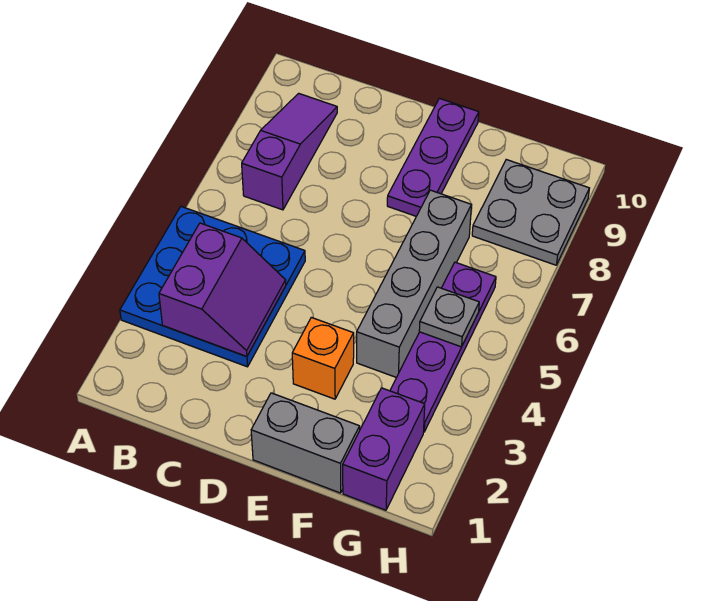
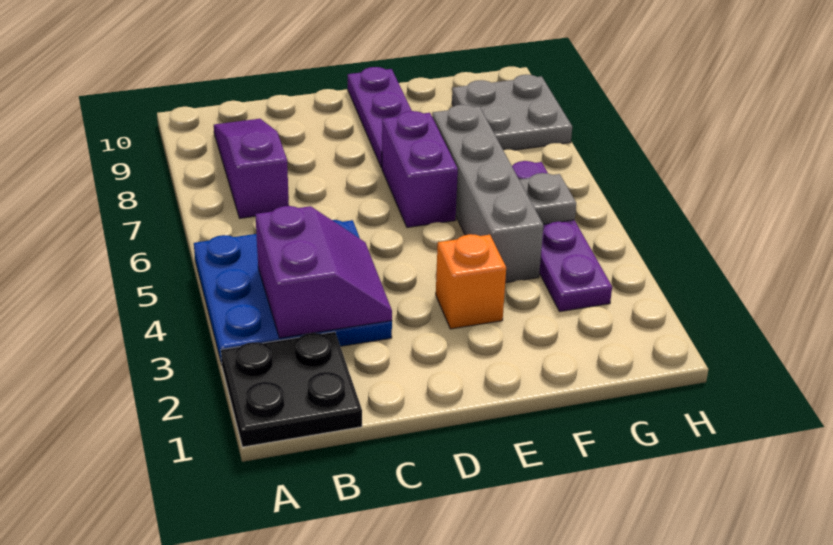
none -> black 2x2 plate [221,332,362,447]
grey 1x2 brick [251,393,360,493] -> none
purple 1x2 brick [343,388,425,510] -> purple 1x2 brick moved to [382,111,458,227]

